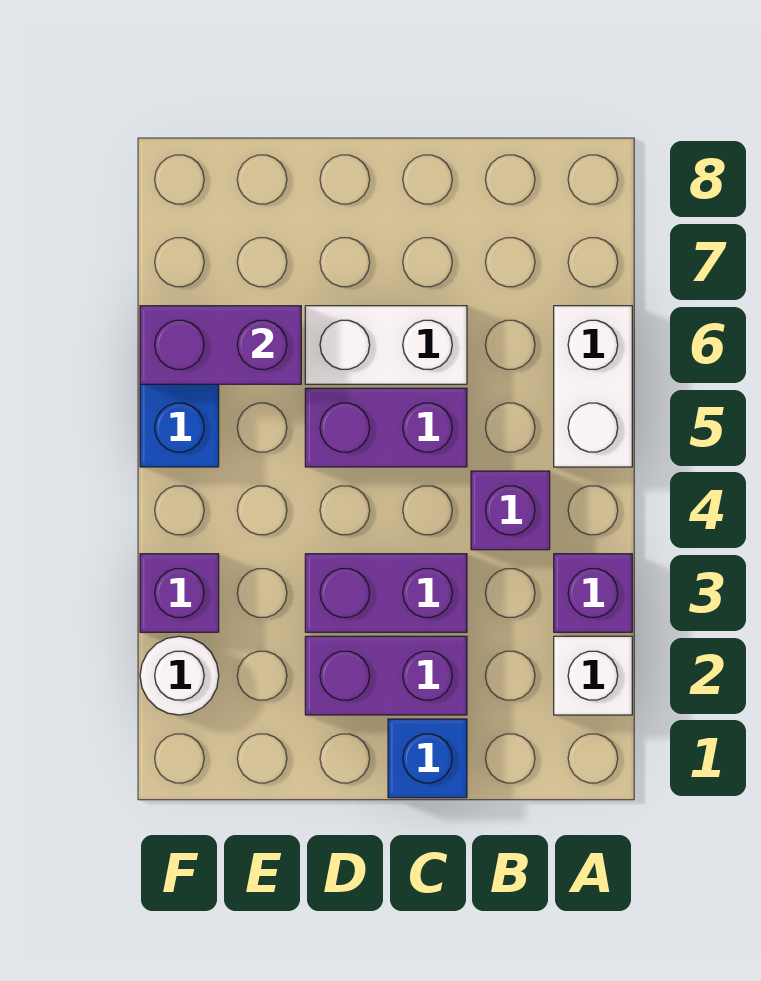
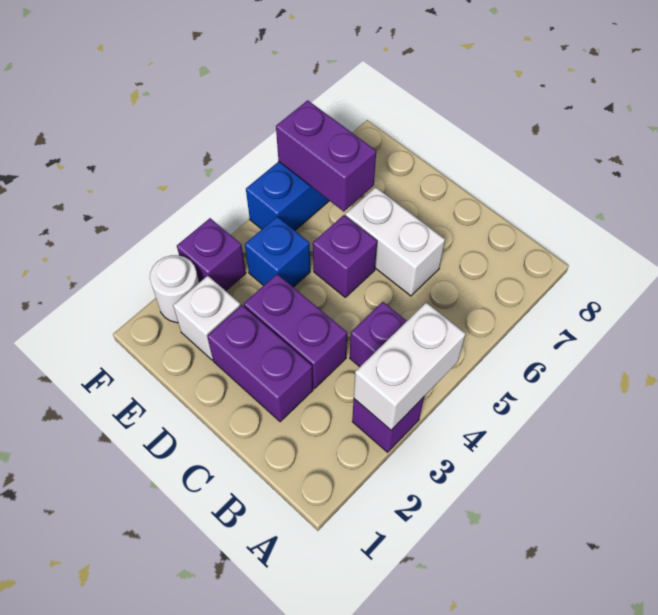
white 1x1 brick [554,636,632,715] -> white 1x1 brick moved to [173,276,241,360]
white 1x2 brick [554,306,632,467] -> white 1x2 brick moved to [354,303,466,430]
blue 1x1 brick [388,719,467,798] -> blue 1x1 brick moved to [245,217,310,287]
purple 1x2 brick [305,388,467,467] -> purple 1x1 brick [313,215,377,297]

